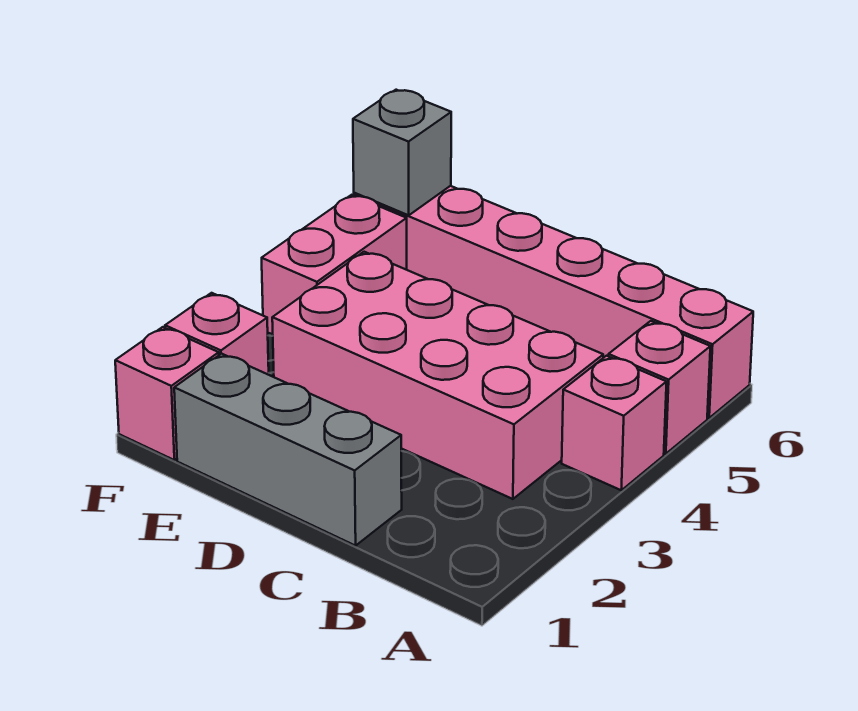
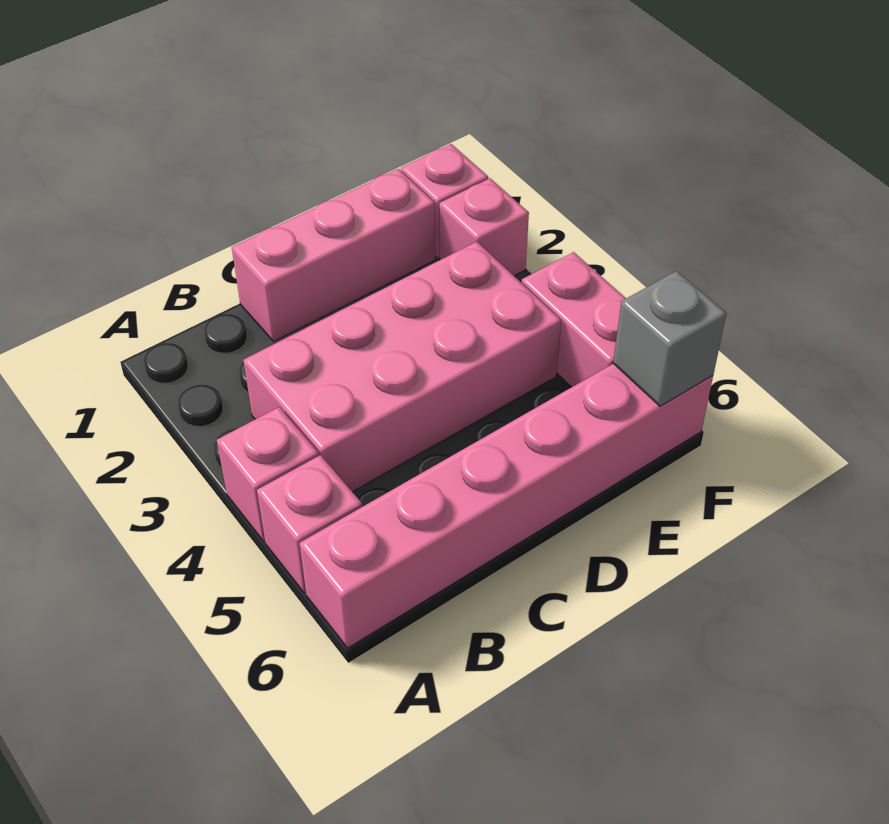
grey 1x3 brick [174,354,402,546] -> pink 1x3 brick [232,169,435,342]

